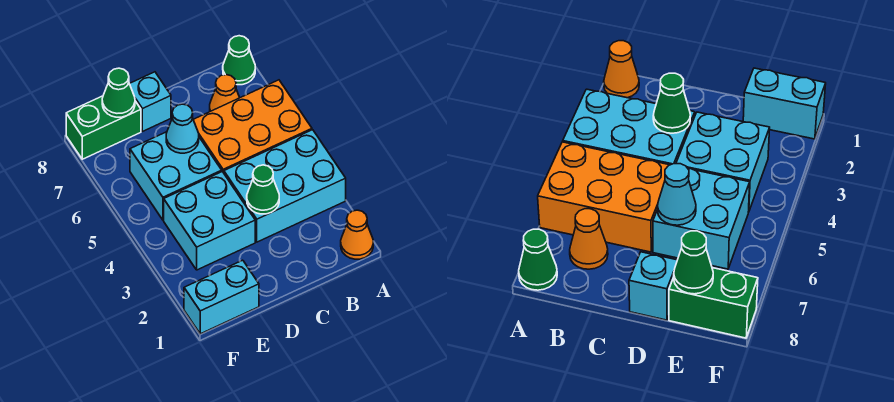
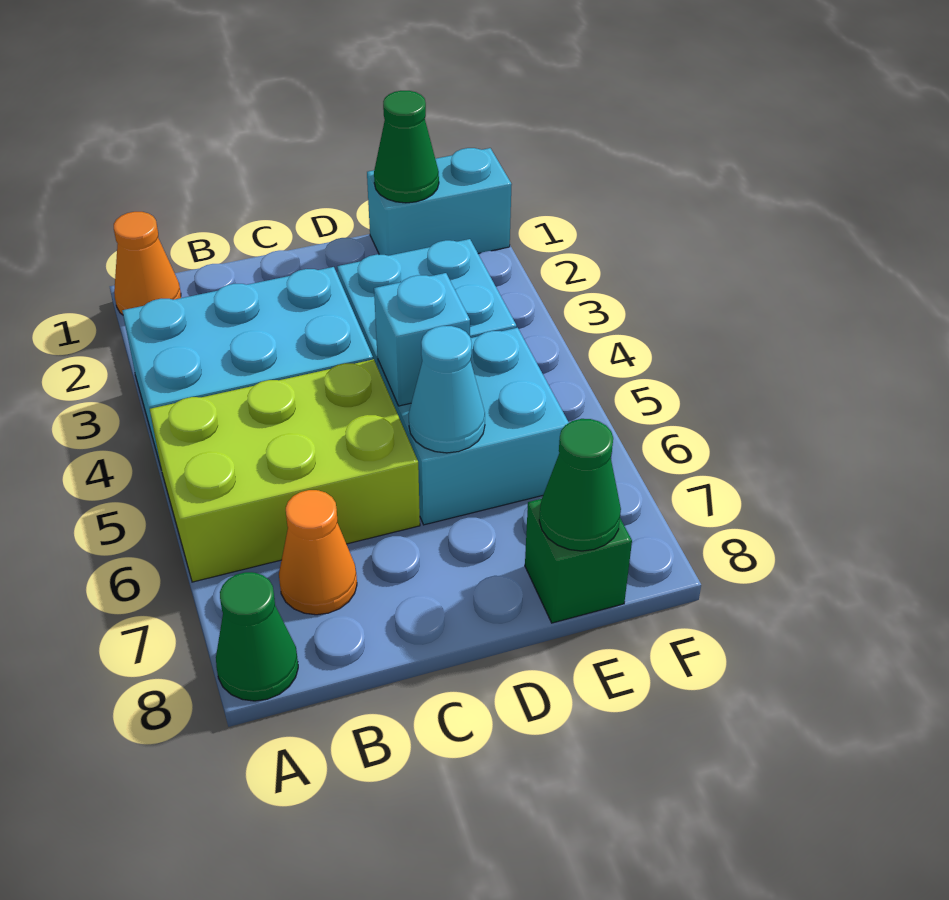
orange 2x3 brick [193,80,312,173] -> lime 2x3 brick [150,359,420,582]
green 1x1 cone [247,165,279,214] -> green 1x1 cone moved to [374,91,439,203]
cyan 1x1 brick [130,72,171,131] -> cyan 1x1 brick moved to [374,273,470,406]
green 1x2 brick [66,96,141,159] -> green 1x1 brick [525,499,632,623]

